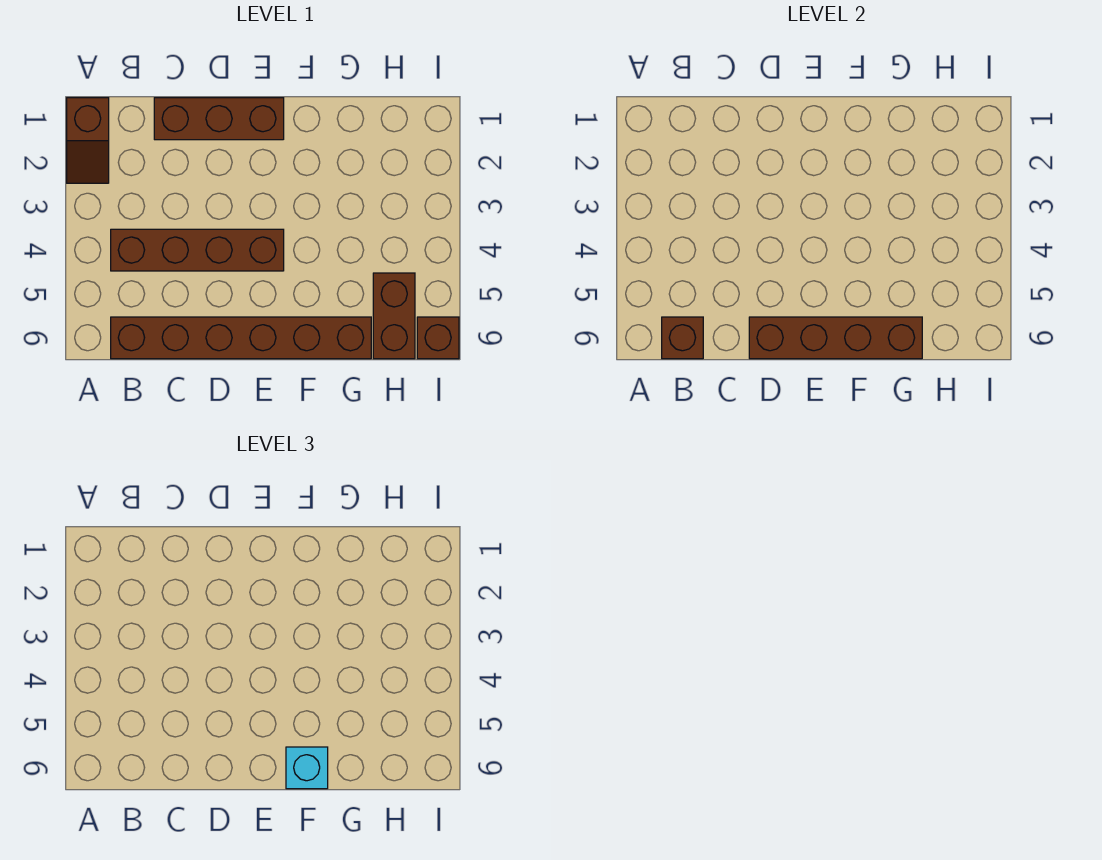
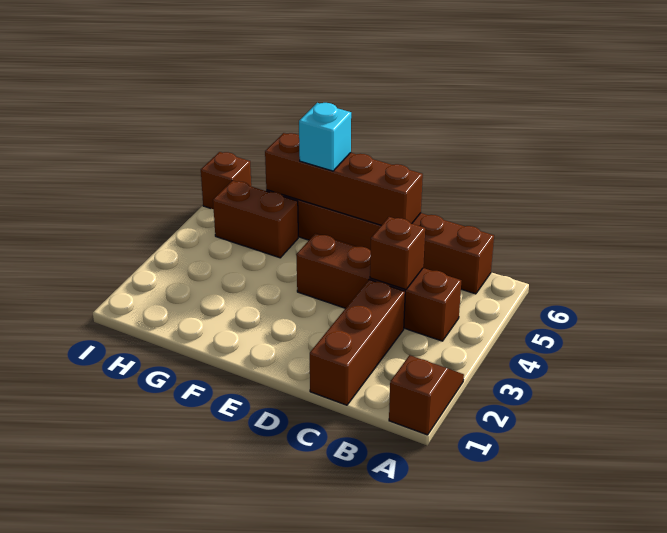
brown 1x1 brick [662,317,703,359] -> brown 1x1 brick moved to [370,217,425,290]
brown 1x3 brick [154,98,284,140] -> brown 1x3 brick turned to [310,280,405,405]
brown 1x2 brick [373,273,415,359] -> brown 1x2 brick turned to [213,181,298,258]

